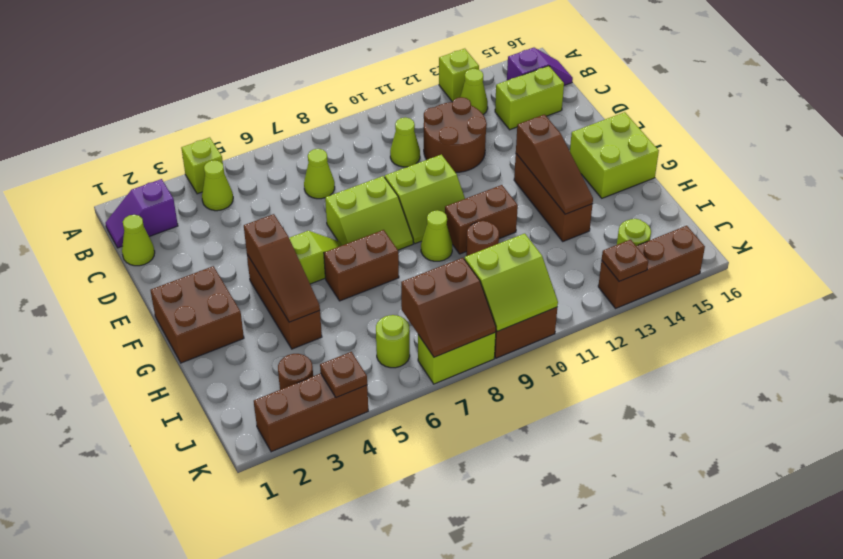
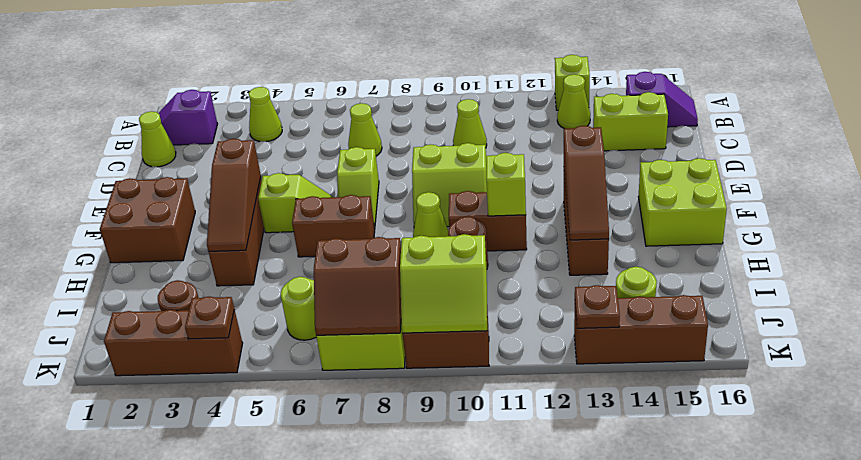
lime 1x1 brick [181,137,223,194] -> lime 1x1 brick moved to [486,153,526,216]
brown 2x2 round brick [424,97,487,173] -> none
lime 2x2 slope [325,176,413,250] -> lime 1x2 slope [337,147,379,228]

